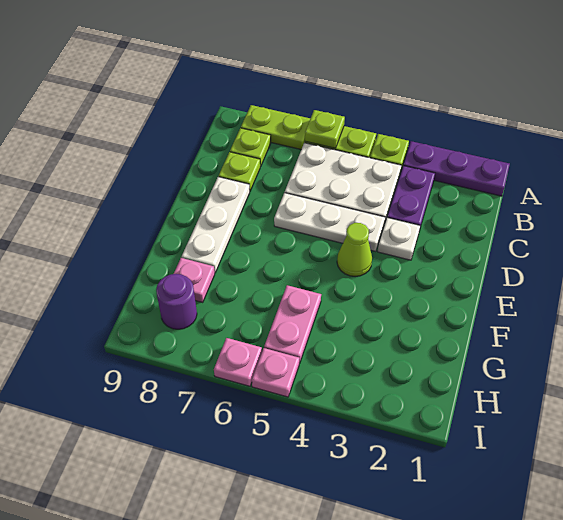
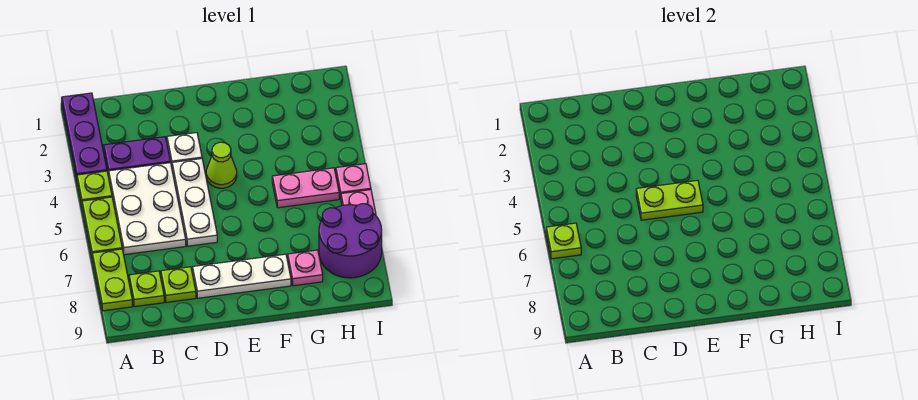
none -> lime 1x2 plate [636,180,703,220]
purple 1x1 round brick [156,274,197,329] -> purple 2x2 round brick [319,204,382,278]

